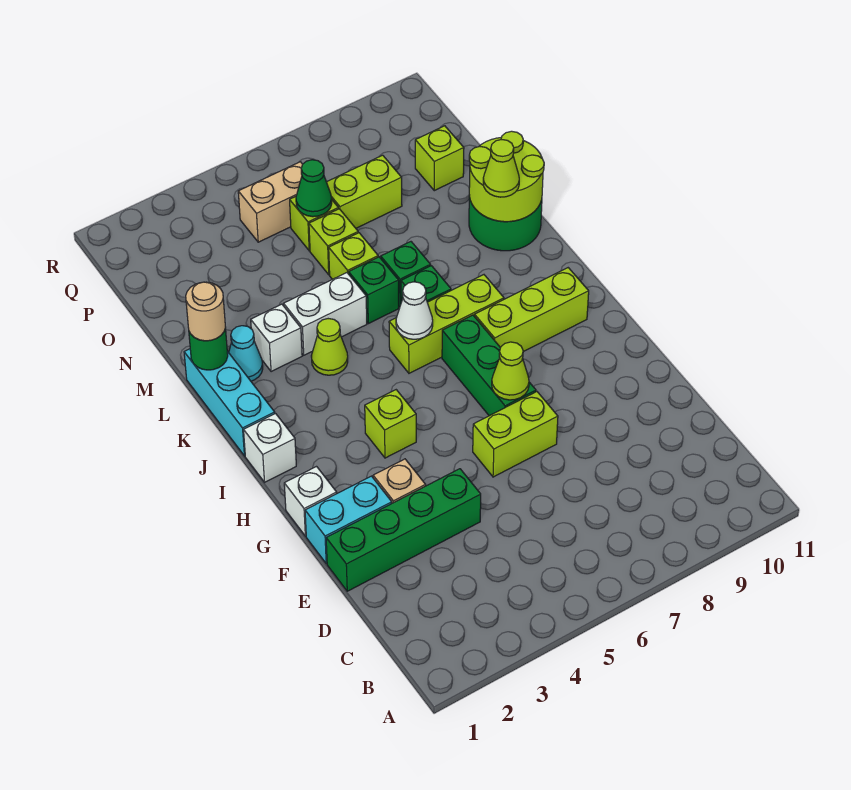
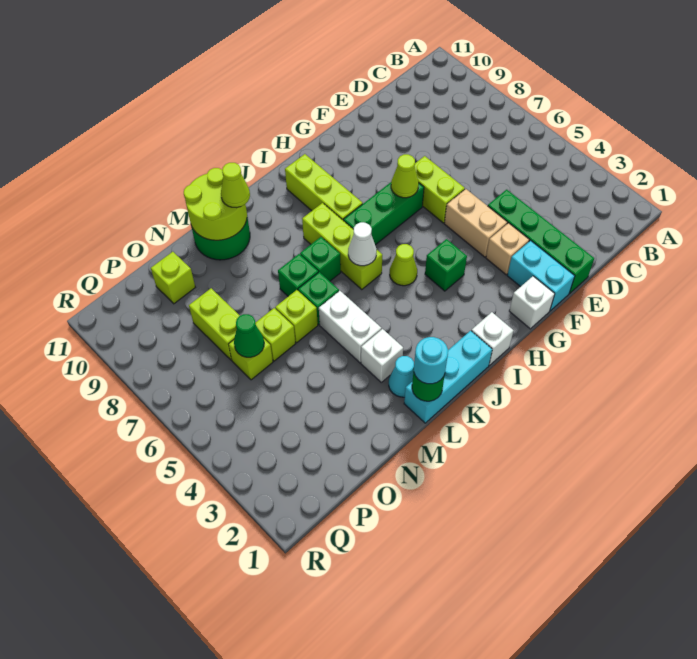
lime 1x1 brick [365,390,416,458] -> green 1x1 brick [425,239,467,291]
lime 1x1 cone [311,319,348,375] -> lime 1x1 cone moved to [390,244,417,286]
tan 1x1 round brick [186,282,226,341] -> cyan 1x1 round brick [414,337,448,384]
tan 1x2 brick [238,162,303,242] -> tan 1x2 brick moved to [444,189,507,257]

